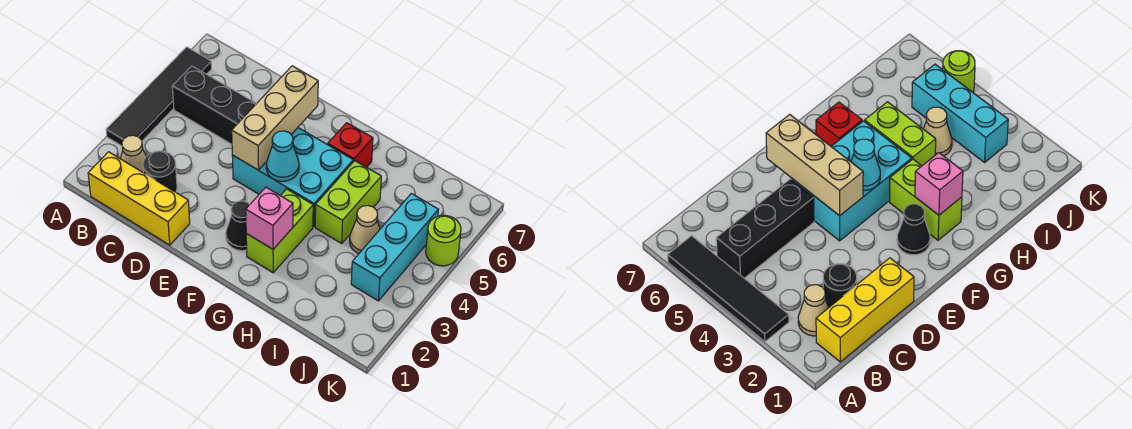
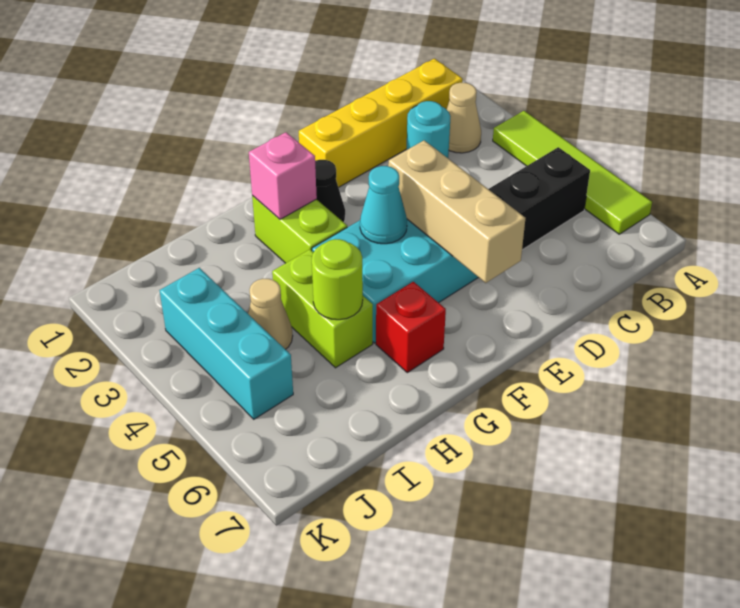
black 1x4 tile [106,47,212,146] -> lime 1x4 tile [493,111,652,234]
yellow 1x3 brick [88,152,190,245] -> yellow 1x4 brick [299,59,463,187]
black 1x1 round brick [143,151,177,192] -> cyan 1x1 round brick [407,101,451,158]
lime 1x1 round brick [426,215,461,266] -> lime 1x1 round brick moved to [312,239,363,320]

